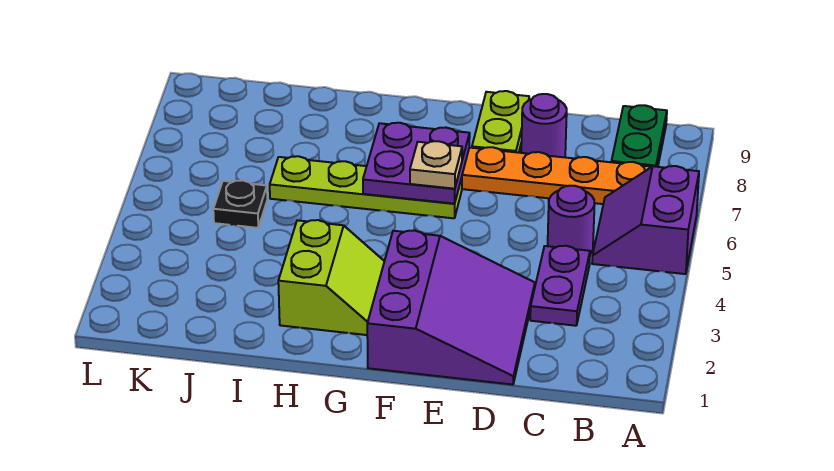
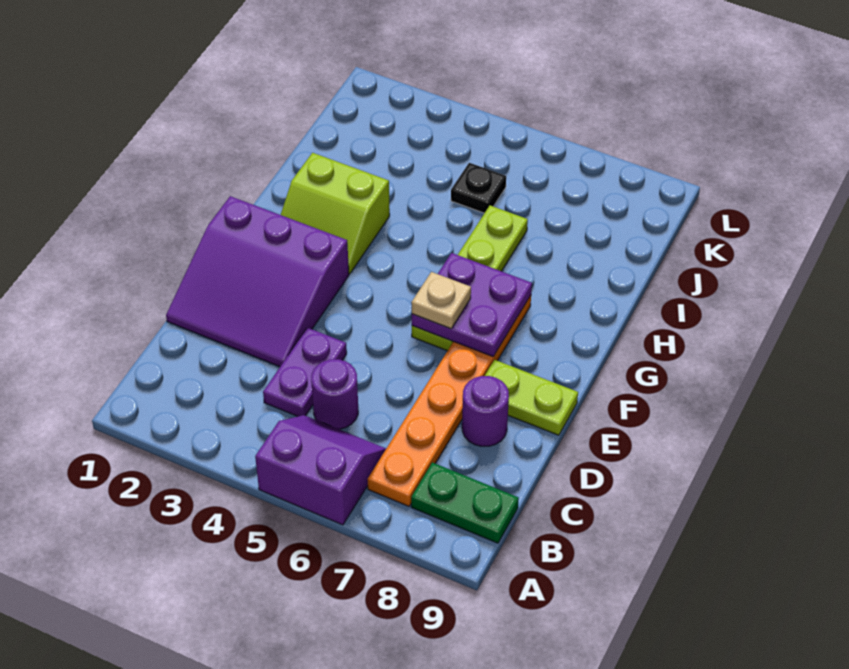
purple 1x2 plate [530,246,590,326] -> purple 1x2 plate turned to [263,328,347,417]

